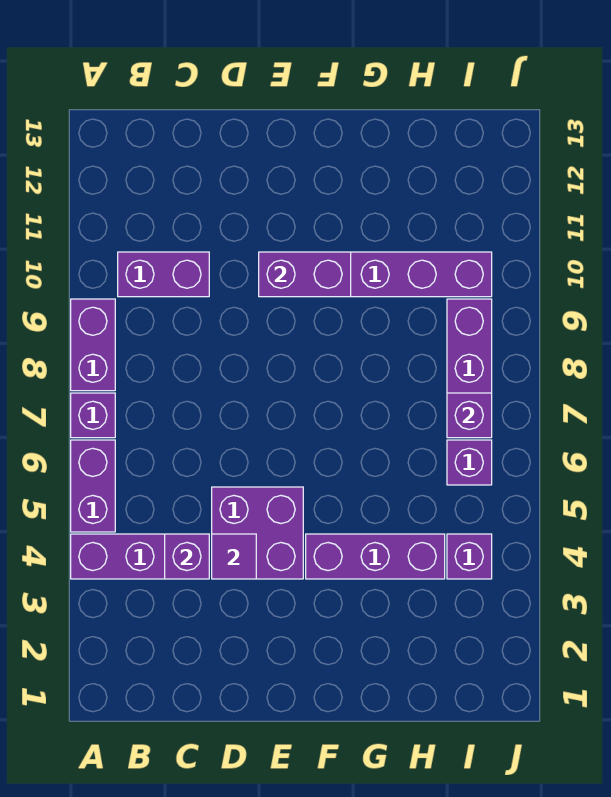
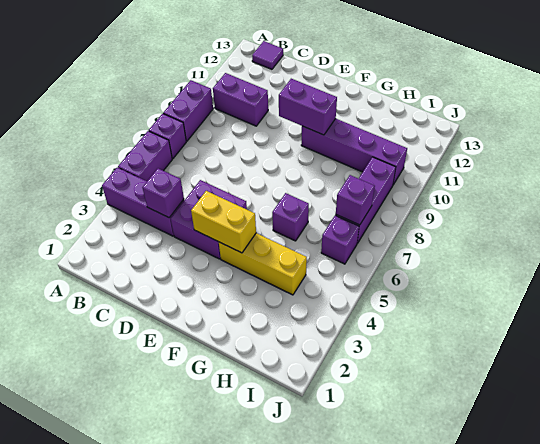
purple 1x1 tile [212,534,256,579] -> purple 1x1 tile moved to [252,41,283,69]
none -> yellow 1x2 brick [191,191,256,253]
purple 1x3 brick [306,534,445,579] -> yellow 1x3 brick [219,233,307,295]
purple 1x1 brick [447,534,492,579] -> purple 1x1 brick moved to [272,193,309,241]

